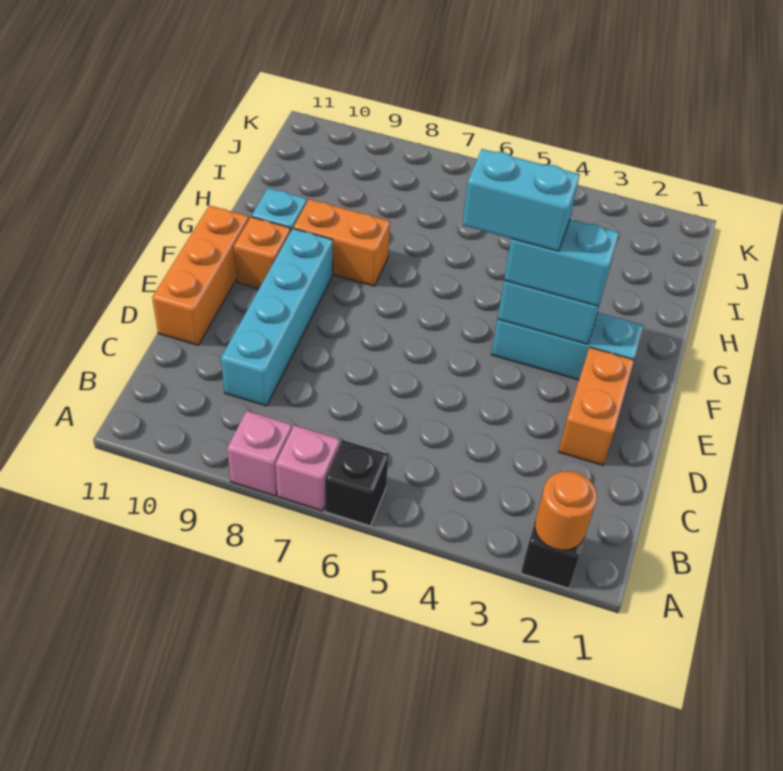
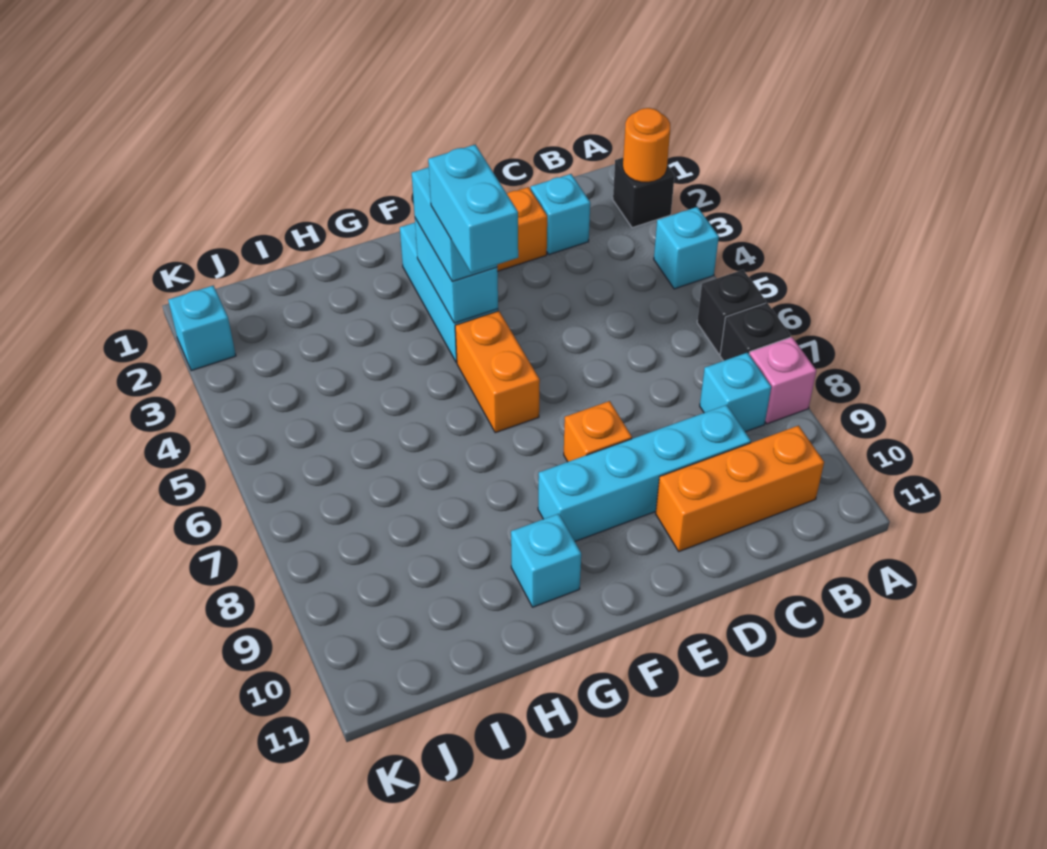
none -> cyan 1x1 brick [654,207,719,289]
pink 1x1 brick [276,425,340,511] -> black 1x1 brick [720,303,791,361]
none -> cyan 1x1 brick [700,353,771,432]
none -> cyan 1x1 brick [531,174,590,255]
orange 1x3 brick [152,205,249,345] -> orange 1x3 brick moved to [656,426,824,551]
orange 1x1 brick [234,217,291,289] -> orange 1x1 brick moved to [564,401,632,462]
orange 1x2 brick [293,199,390,286] -> orange 1x2 brick moved to [455,311,540,433]
none -> cyan 1x1 brick [168,286,236,371]

